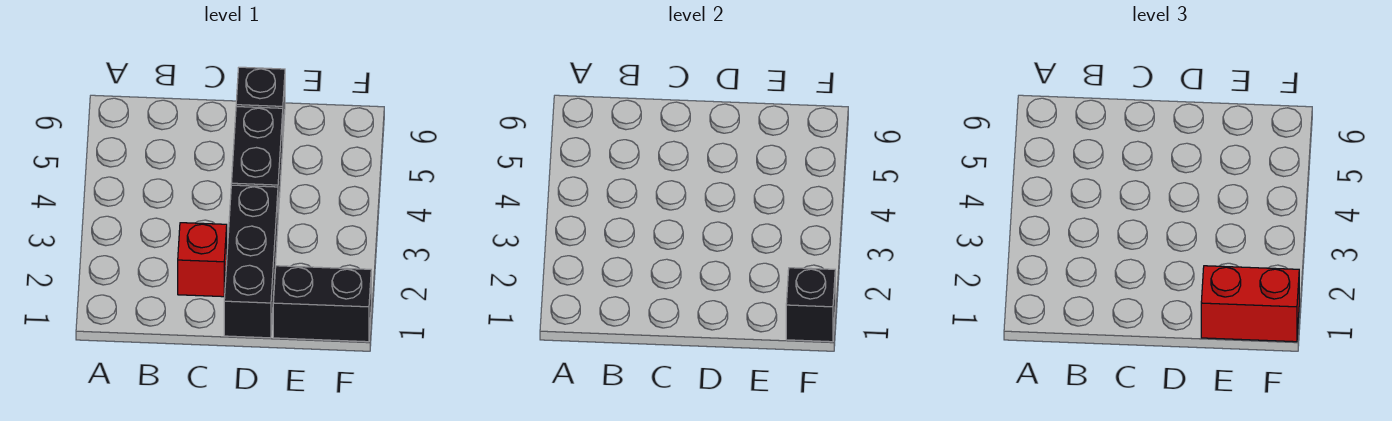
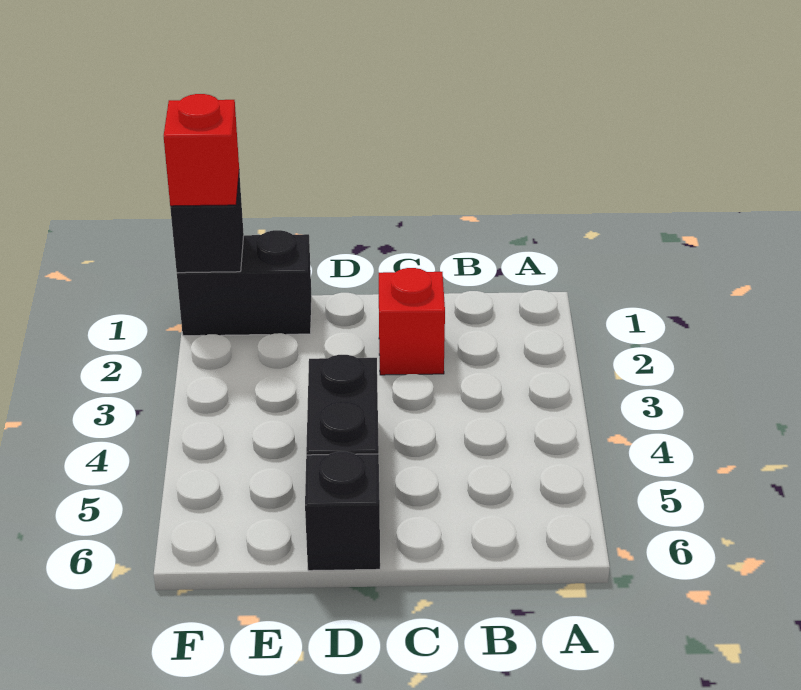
black 1x3 brick [224,185,278,338] -> none
red 1x2 brick [1201,266,1299,342] -> red 1x1 brick [164,94,239,206]

